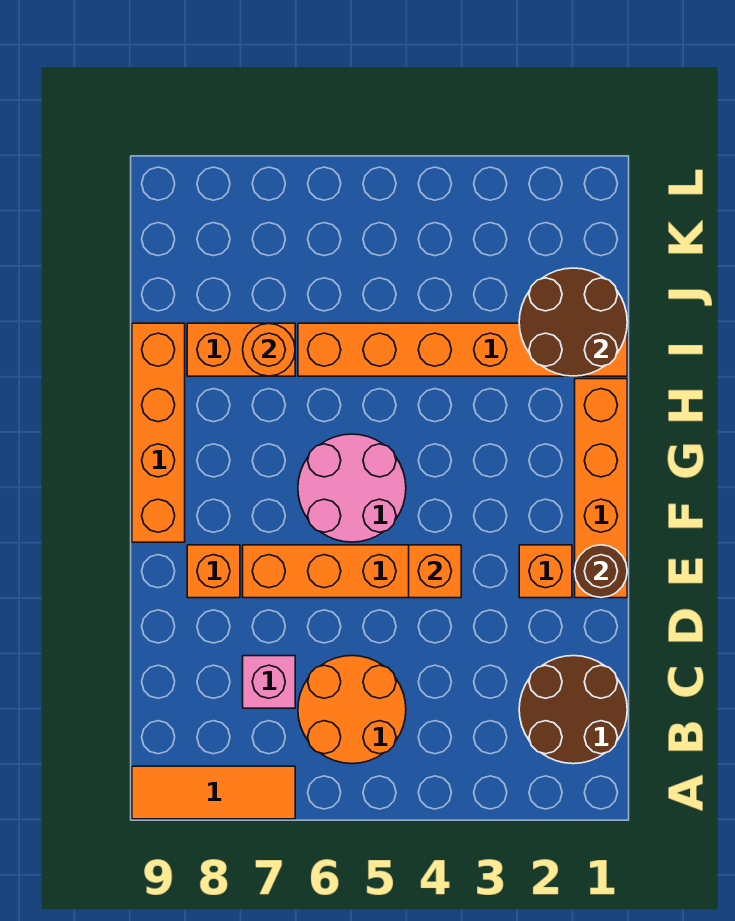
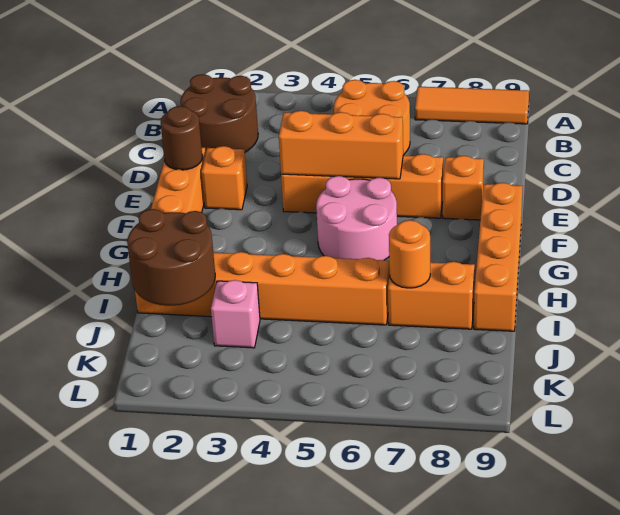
pink 1x1 brick [243,656,295,708] -> pink 1x1 brick moved to [211,280,260,348]
orange 1x1 brick [409,545,461,598] -> orange 1x3 brick [279,111,403,179]

